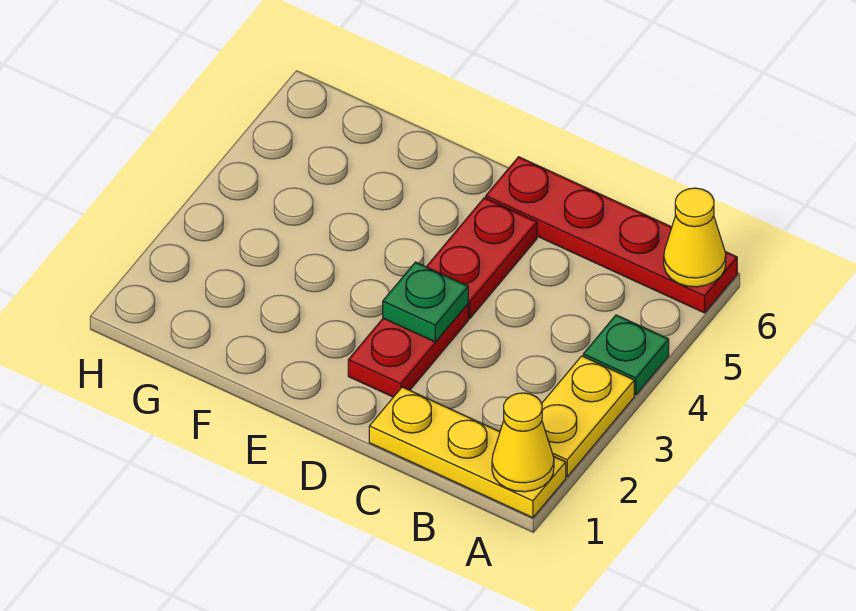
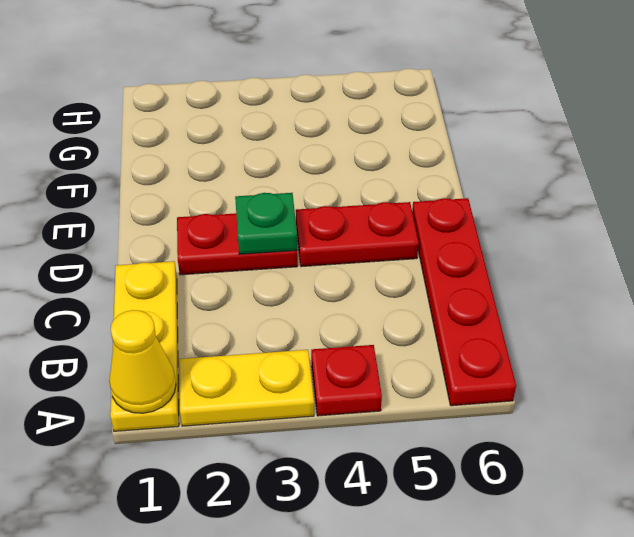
green 1x1 plate [583,315,669,395] -> red 1x1 plate [311,345,382,416]
yellow 1x1 cone [664,188,726,287] -> none

